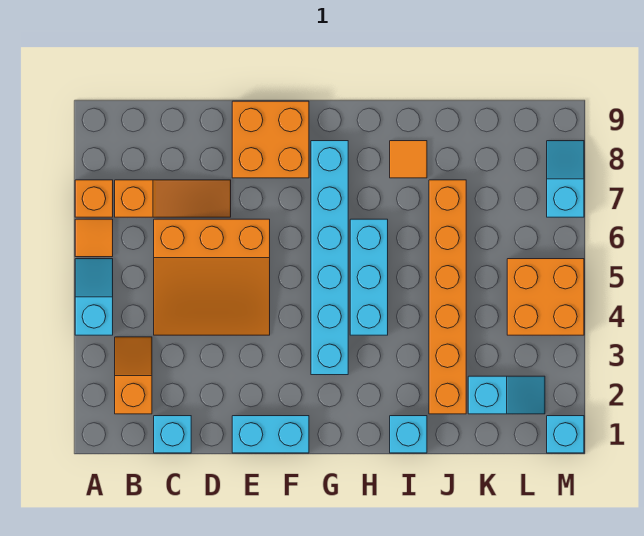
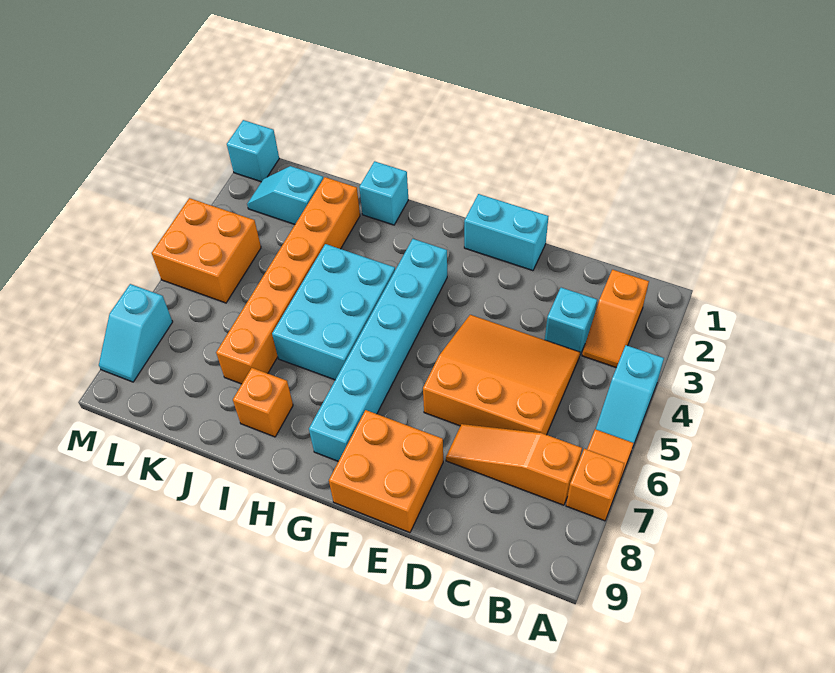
cyan 1x1 brick [154,416,191,453] -> cyan 1x1 brick moved to [545,288,597,354]
cyan 1x3 brick [350,219,388,335] -> cyan 2x3 brick [272,244,395,380]
orange 1x1 tile [390,141,427,178] -> orange 1x1 brick [233,368,293,437]

